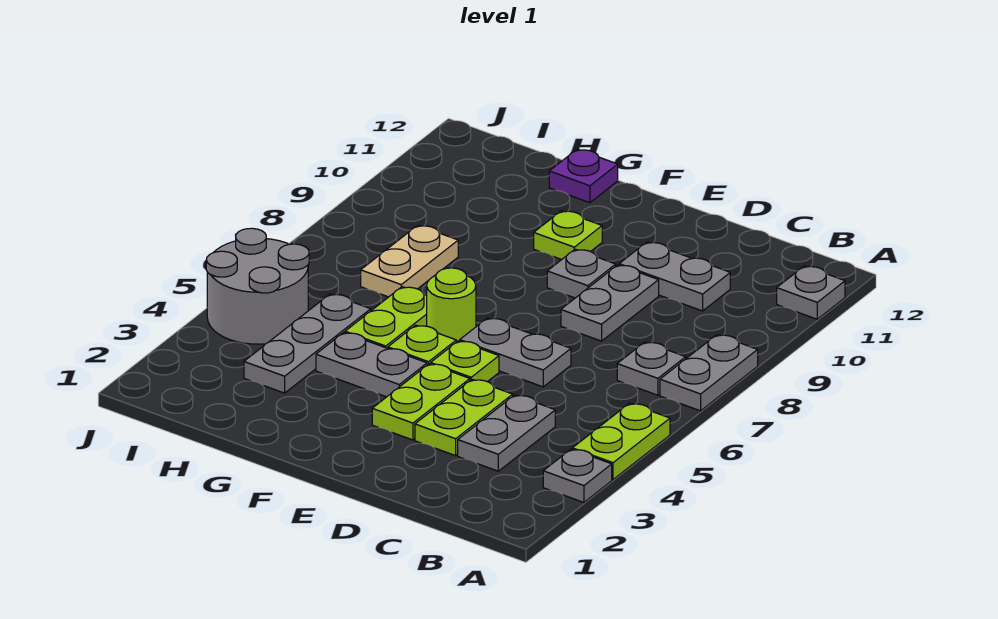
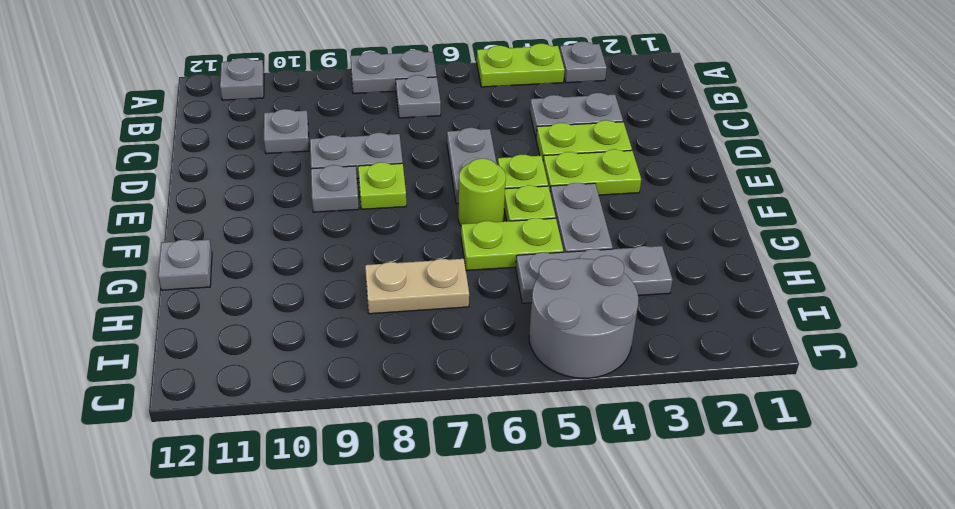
grey 1x2 plate [619,242,730,311] -> grey 1x1 plate [264,109,309,154]
lime 1x1 plate [534,211,602,260] -> lime 1x1 plate moved to [358,162,406,209]
purple 1x1 plate [549,149,618,203] -> grey 1x1 plate [158,239,212,290]

